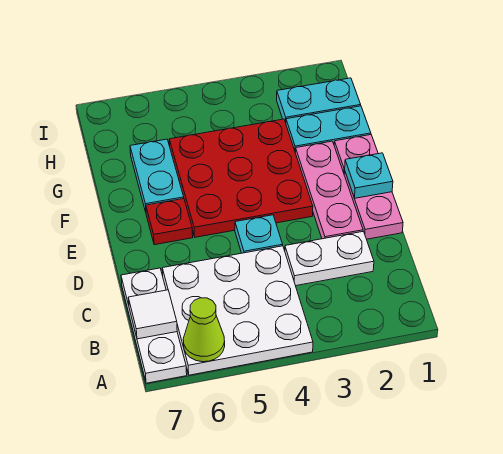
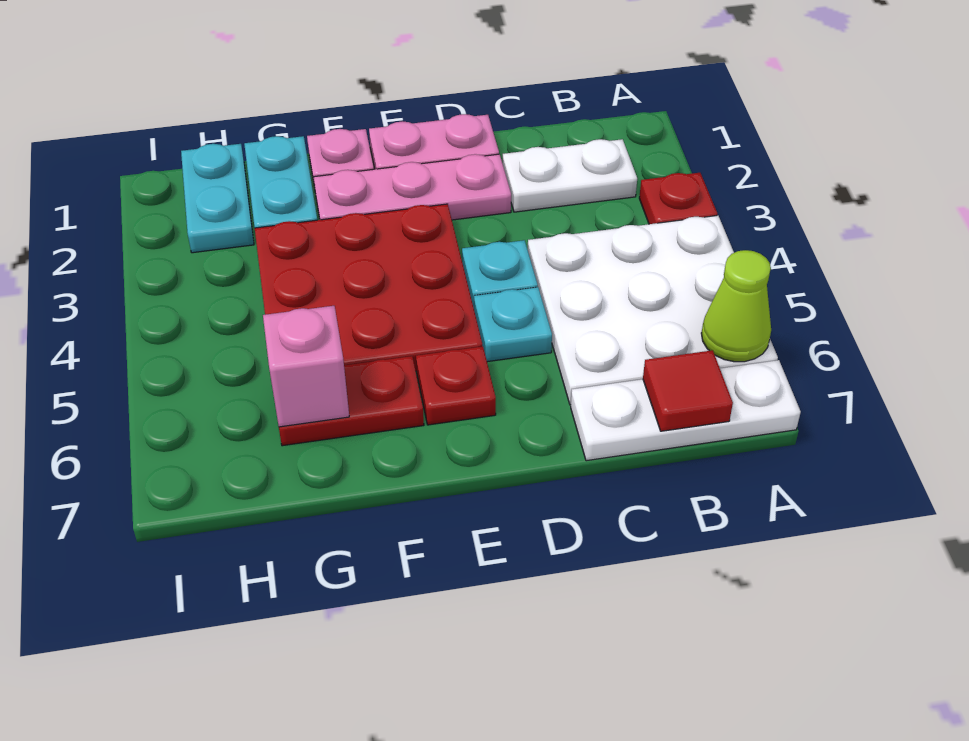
none -> red 1x1 plate [639,173,717,224]
white 1x1 tile [128,290,177,339] -> red 1x1 tile [643,350,733,431]
white 1x2 plate [285,231,374,286] -> white 1x2 plate turned to [503,139,637,212]
cyan 1x1 plate [345,153,393,198] -> cyan 1x1 plate moved to [474,287,552,362]
cyan 1x2 plate [130,139,184,212] -> red 1x2 plate [279,356,424,446]
none -> pink 1x1 brick [263,306,349,427]

